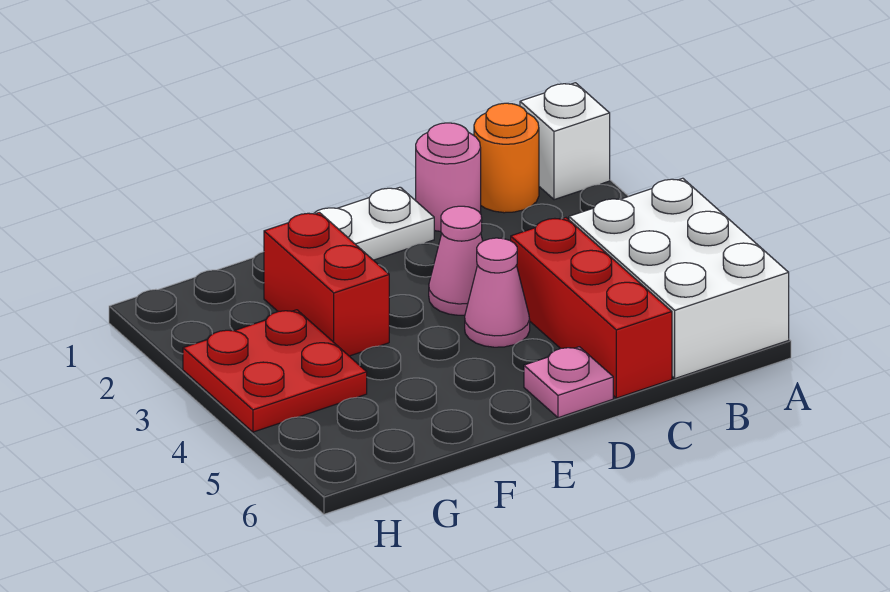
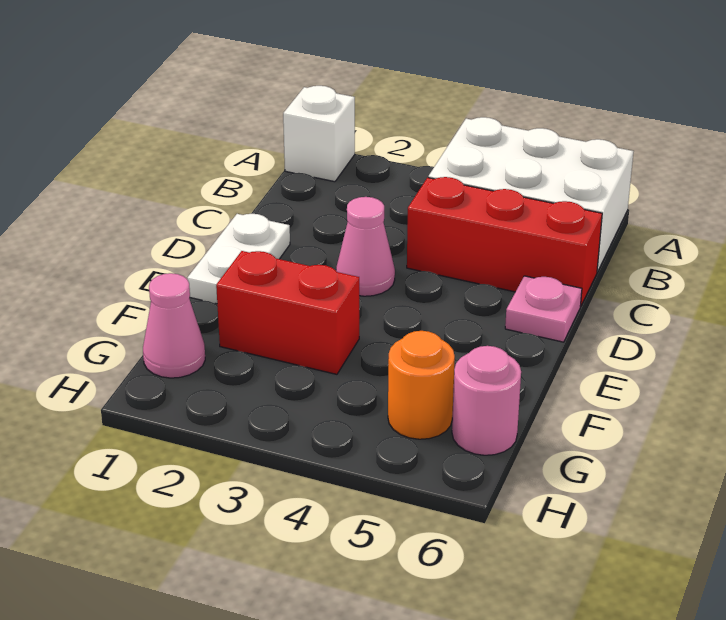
orange 1x1 round brick [474,103,539,213] -> orange 1x1 round brick moved to [388,331,455,439]
pink 1x1 round brick [416,123,481,231] -> pink 1x1 round brick moved to [452,346,521,455]
pink 1x1 cone [465,238,530,347] -> pink 1x1 cone moved to [143,273,205,378]
red 2x2 plate [183,310,367,432] -> none

